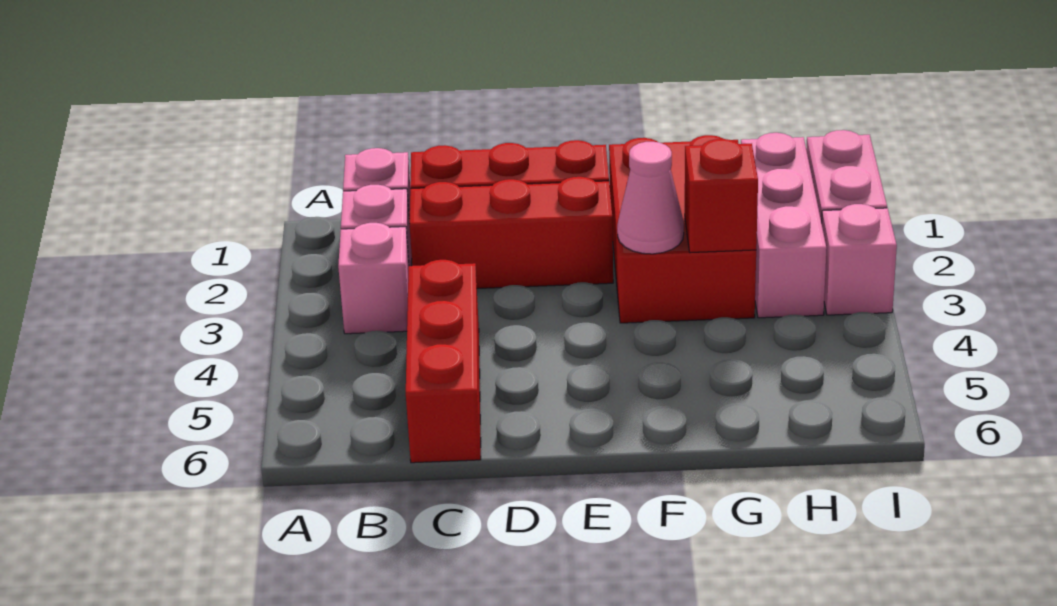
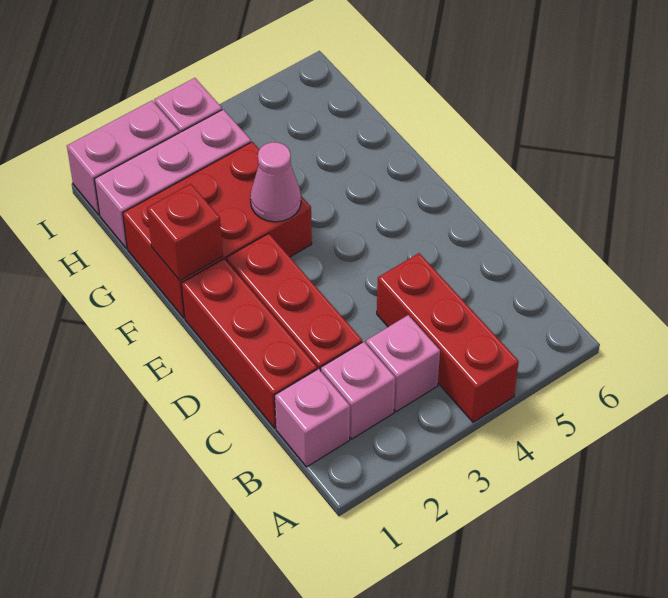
red 1x3 brick [406,260,481,463] -> red 1x3 brick turned to [377,253,519,422]
red 1x1 brick [685,139,758,252] -> red 1x1 brick moved to [147,184,223,281]

